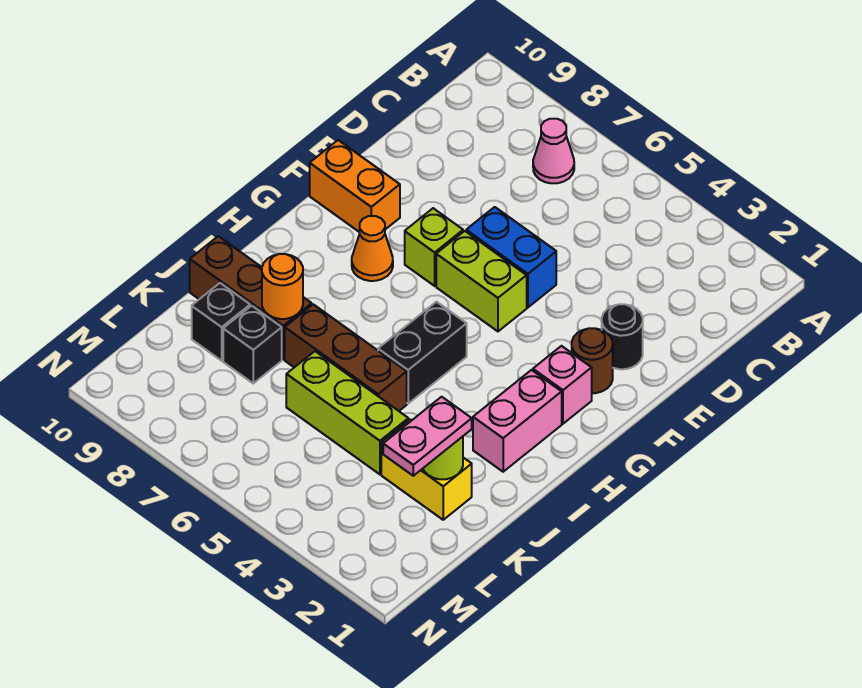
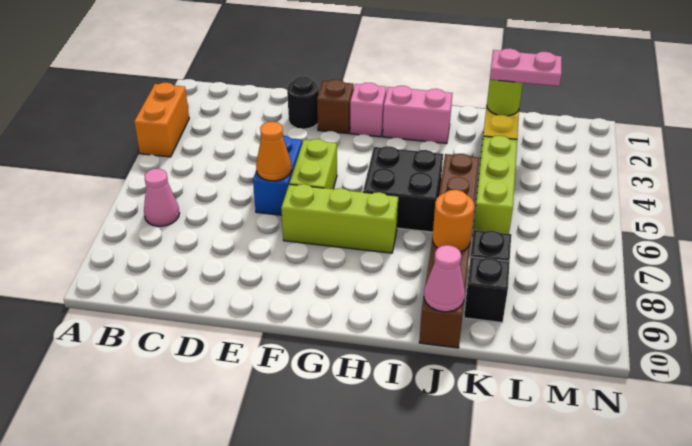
brown 1x1 round brick [572,328,613,393] -> brown 1x1 brick [317,79,354,134]
lime 1x1 brick [405,208,463,286] -> lime 1x3 brick [281,184,398,253]
orange 1x2 brick [310,140,400,232] -> orange 1x2 brick moved to [134,83,189,157]
orange 1x1 cone [352,216,393,281] -> orange 1x1 cone moved to [256,122,291,181]
black 1x2 brick [378,302,467,404] -> black 2x2 brick [363,146,443,232]
none -> pink 1x1 cone [424,245,465,312]

